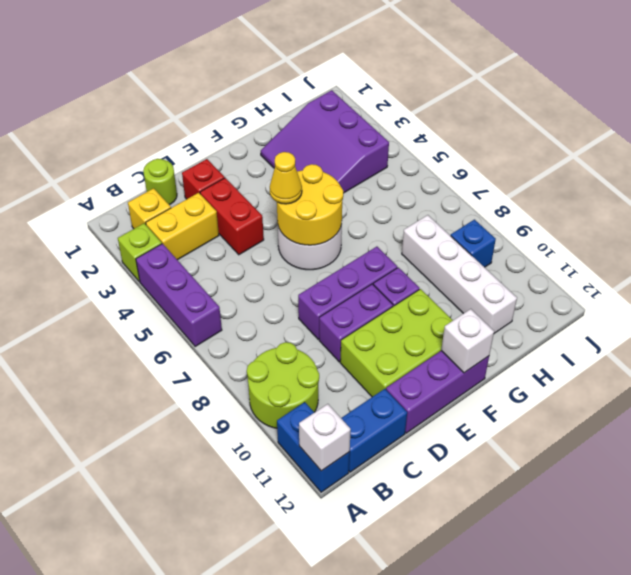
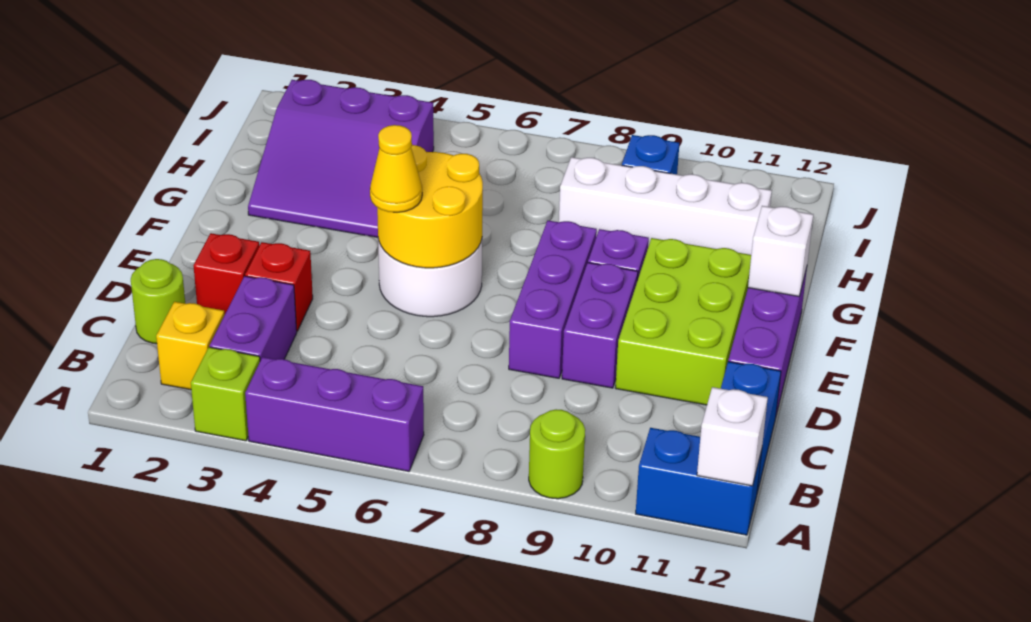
lime 2x2 round brick [247,342,319,428] -> lime 1x1 round brick [529,409,585,499]
yellow 1x2 brick [146,193,219,260] -> purple 1x2 brick [210,276,297,361]
red 1x2 brick [200,178,264,255] -> red 1x1 brick [245,242,313,331]

